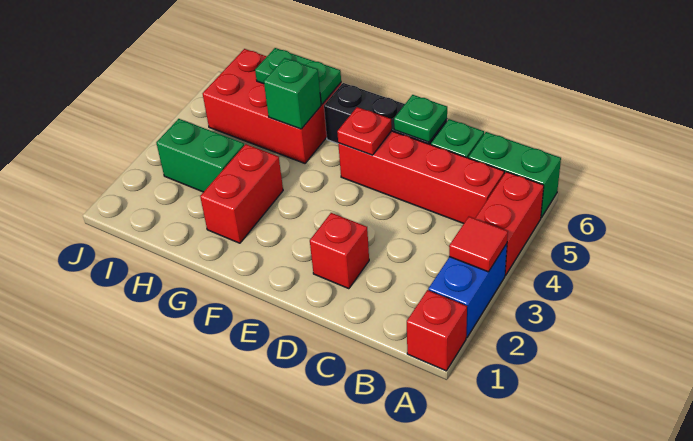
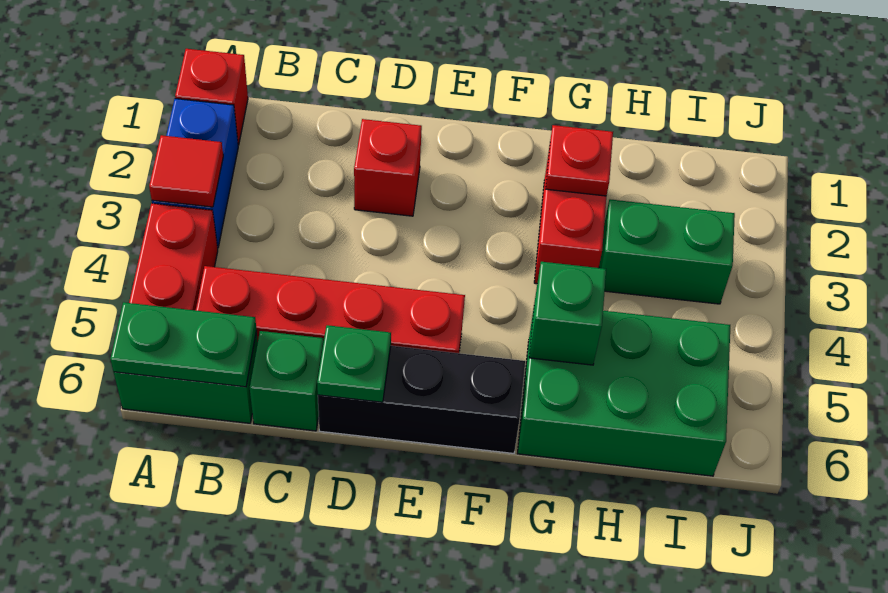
red 1x1 plate [337,107,392,155] -> red 1x1 plate moved to [546,125,613,196]
red 2x3 brick [203,49,341,163] -> green 2x3 brick [517,309,730,476]
green 1x2 plate [255,48,341,104] -> green 1x2 plate moved to [110,302,257,387]

